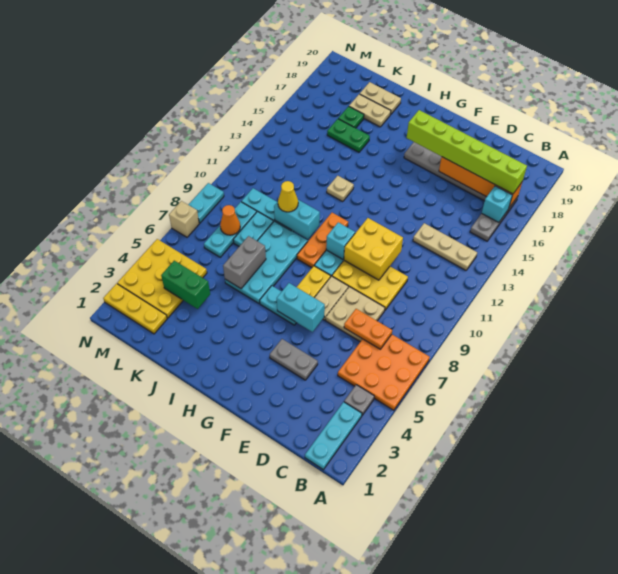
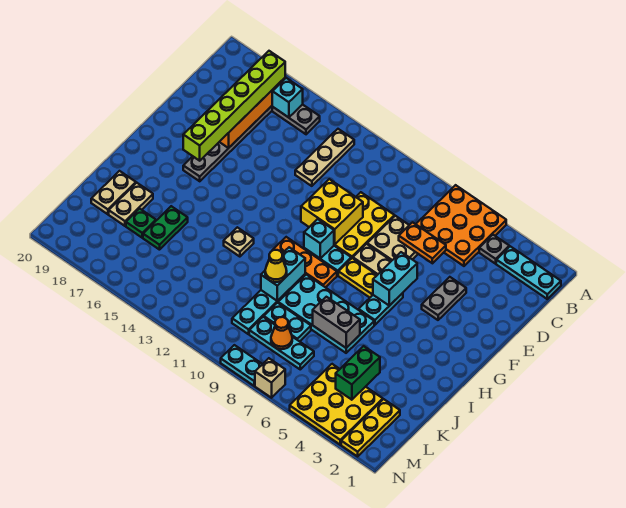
orange 1x2 plate [344,309,392,349] -> orange 1x2 plate turned to [399,222,446,263]

